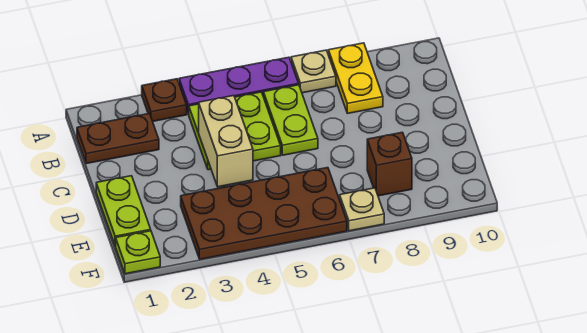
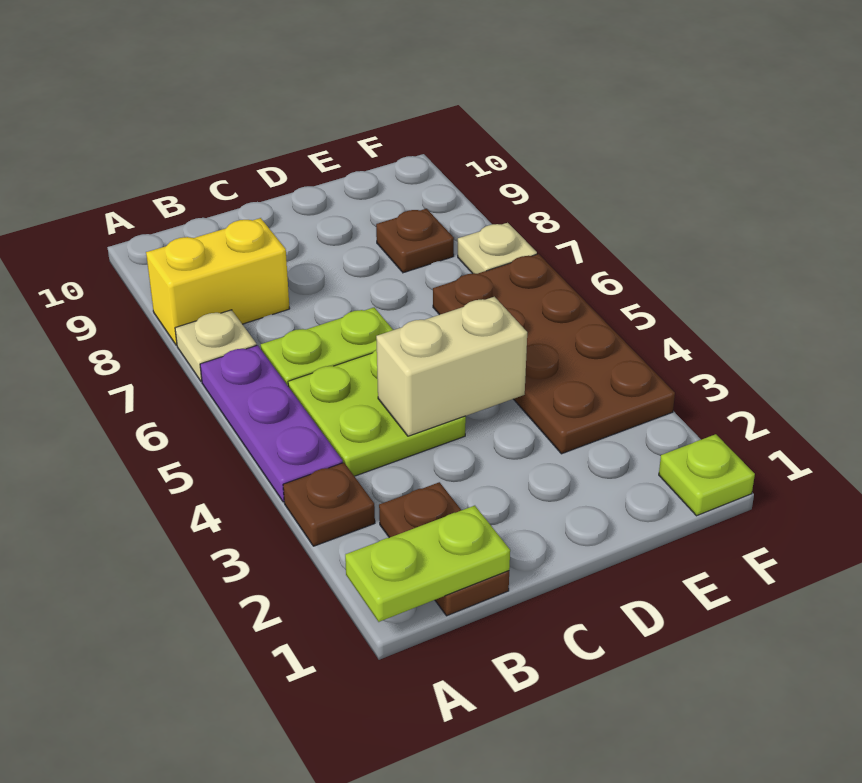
yellow 1x2 plate [328,43,383,113] -> yellow 1x2 brick [146,218,290,345]
lime 1x2 plate [96,176,151,246] -> lime 1x2 plate moved to [345,506,510,622]
brown 1x1 brick [367,132,412,196] -> brown 1x1 plate [376,209,454,273]

